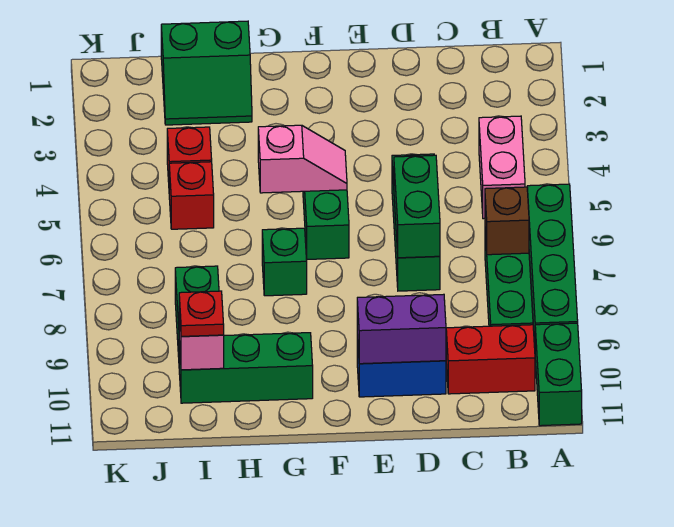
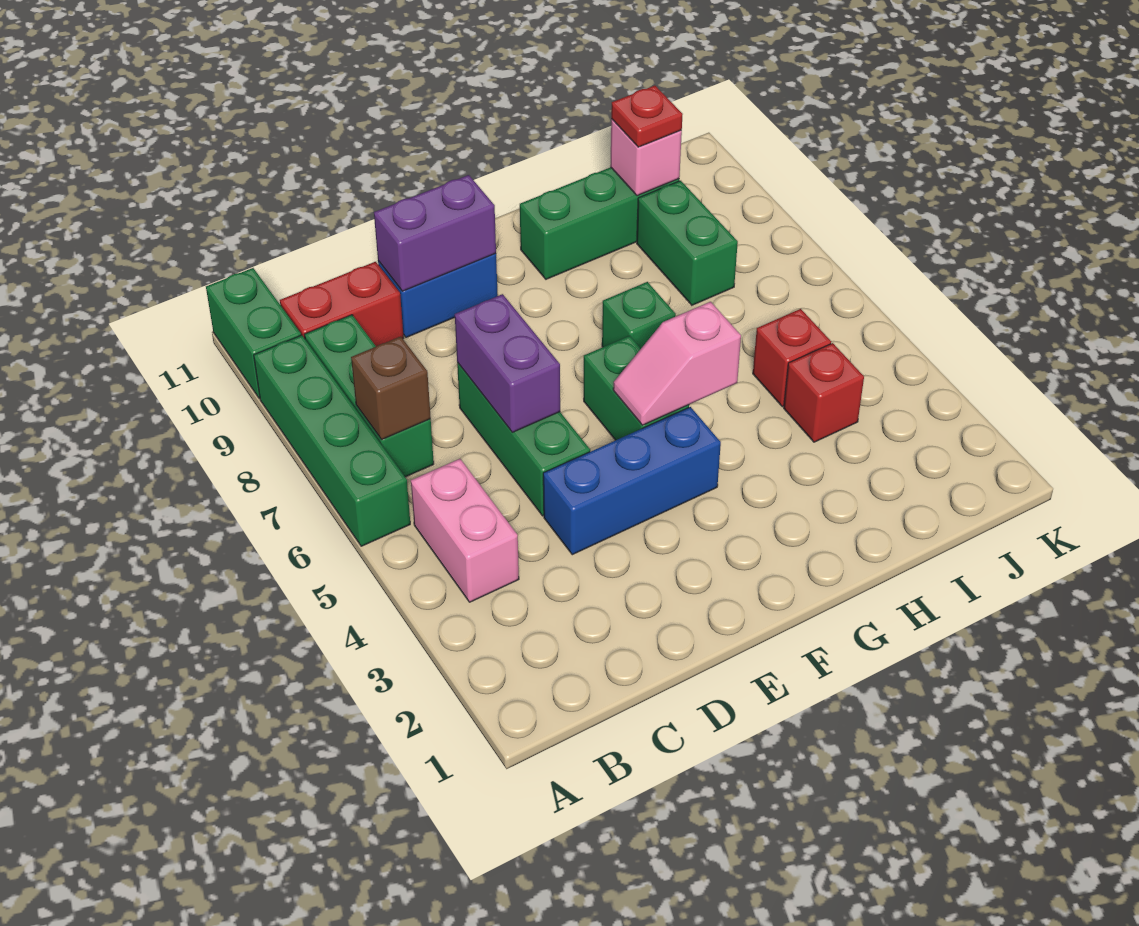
none -> blue 1x3 brick [543,407,721,555]
green 1x2 brick [394,155,440,258] -> purple 1x2 brick [455,294,560,432]
green 2x2 slope [161,21,252,125] -> none

